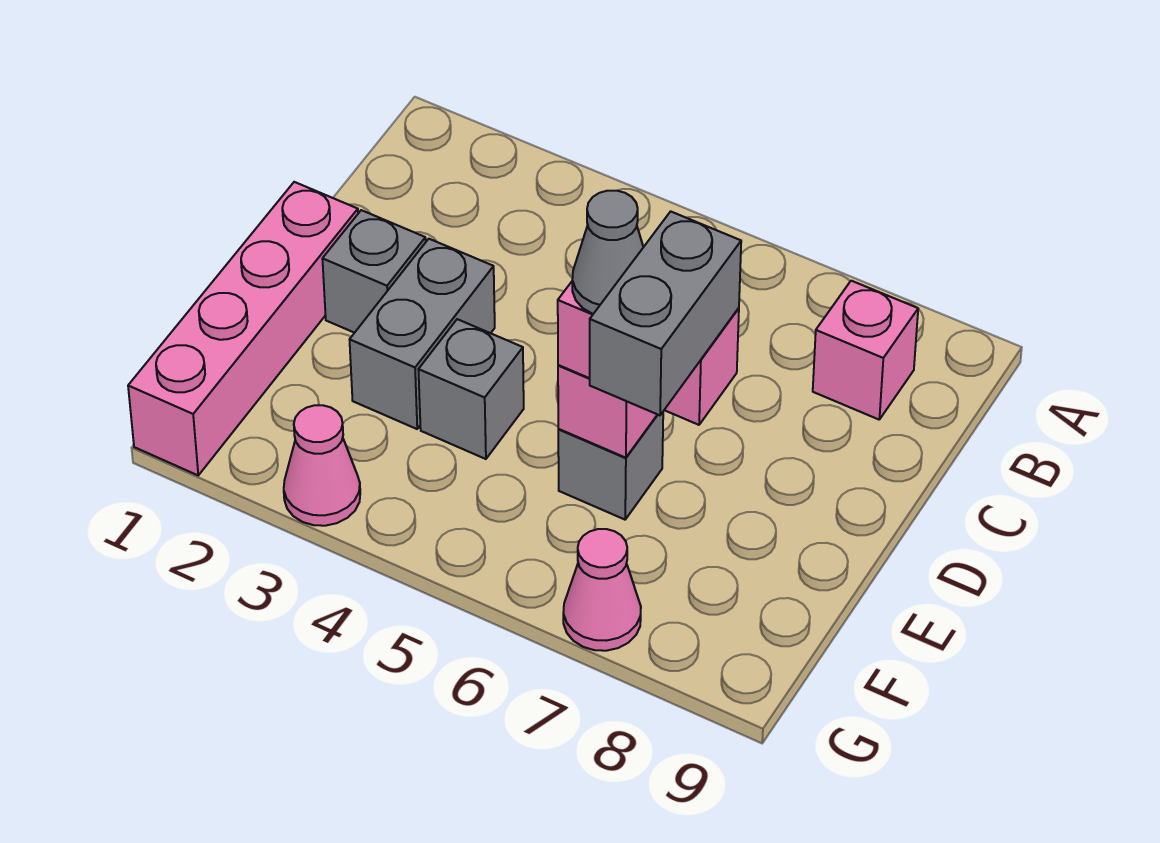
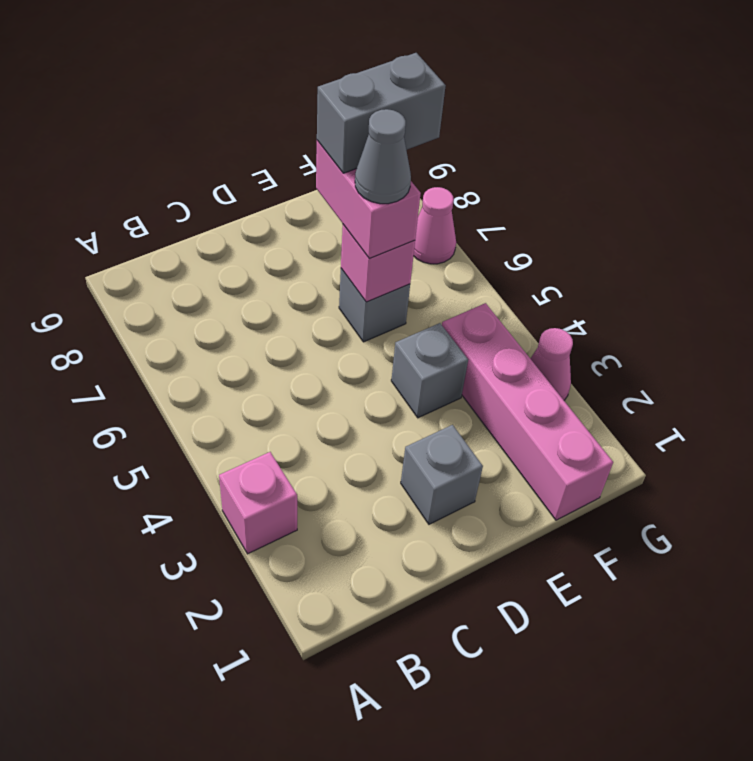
pink 1x1 brick [813,281,918,419] -> pink 1x1 brick moved to [219,452,297,554]
pink 1x4 brick [128,182,358,475] -> pink 1x4 brick turned to [442,303,613,520]
grey 1x2 brick [350,239,495,429] -> none

